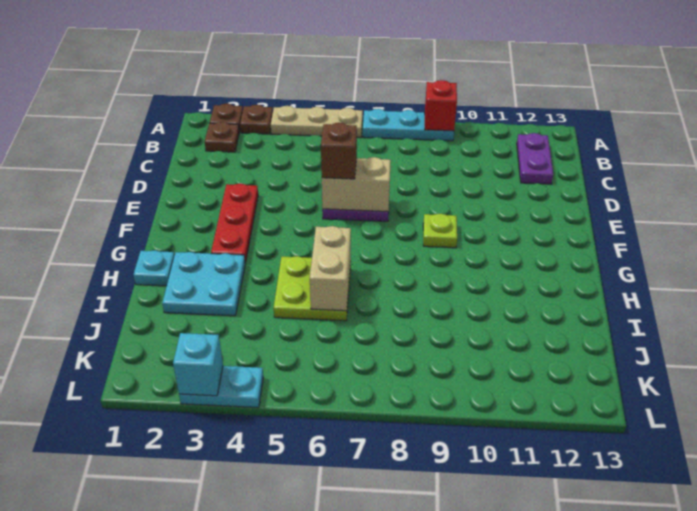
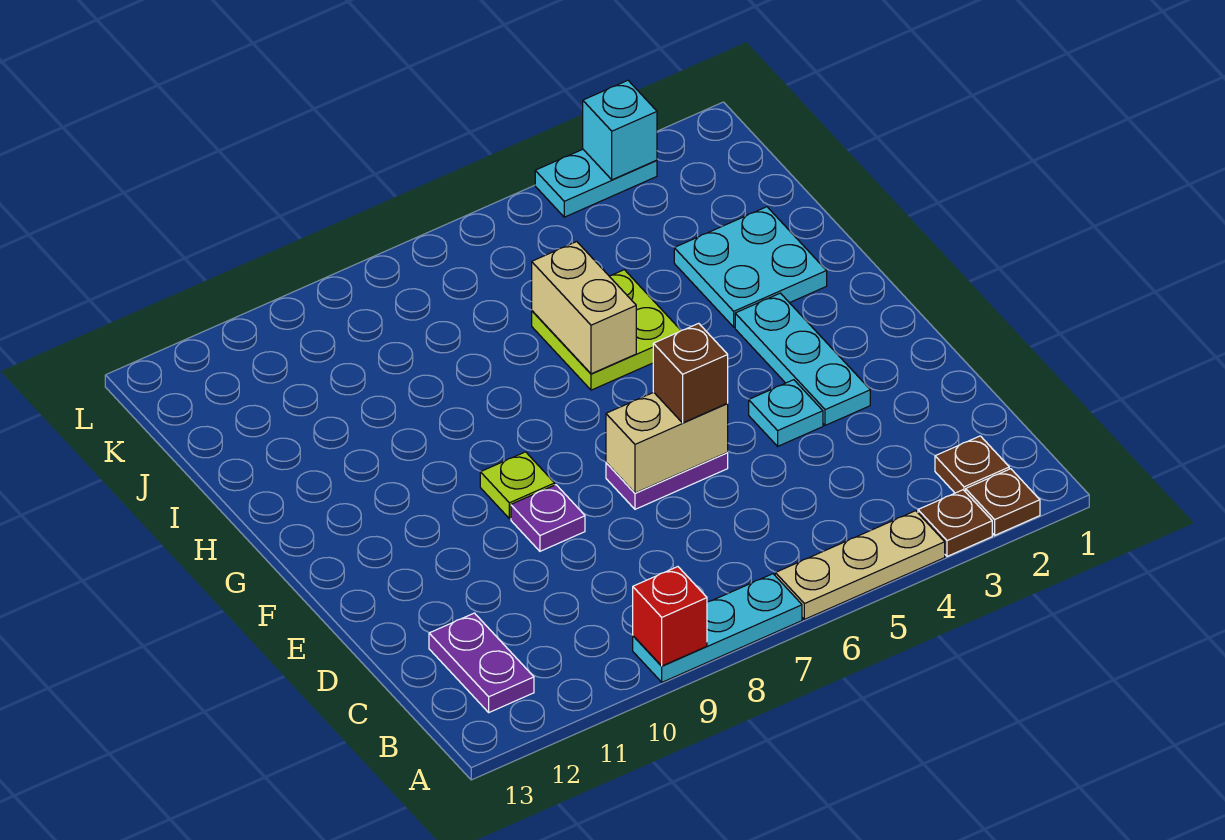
red 1x3 plate [211,183,258,263] -> cyan 1x3 plate [735,293,870,425]
none -> purple 1x1 plate [511,485,585,551]
cyan 1x1 plate [133,250,175,286] -> cyan 1x1 plate moved to [749,380,823,446]

